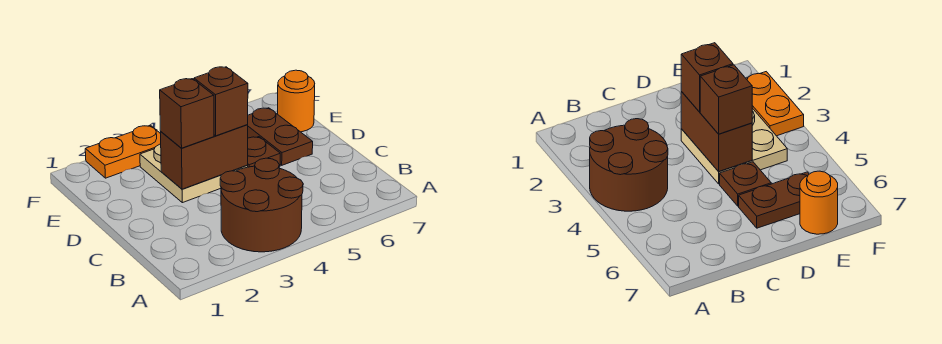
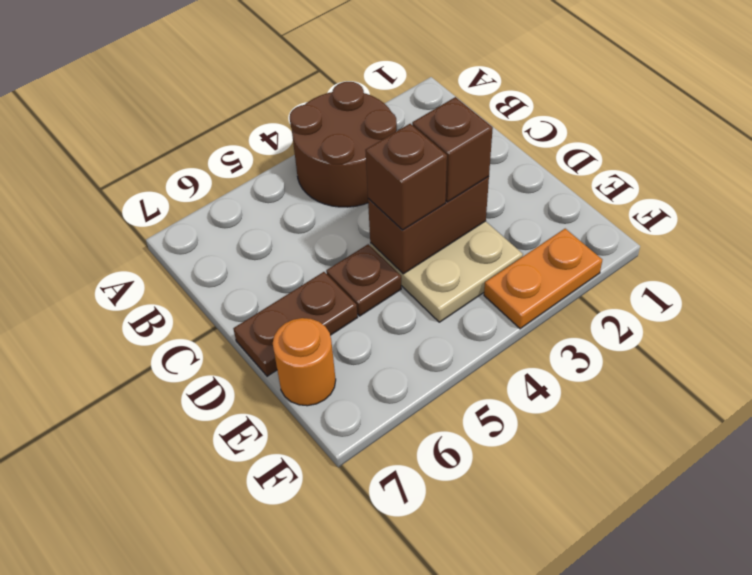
brown 1x2 plate [248,108,313,165] -> brown 1x2 plate turned to [233,272,358,376]

